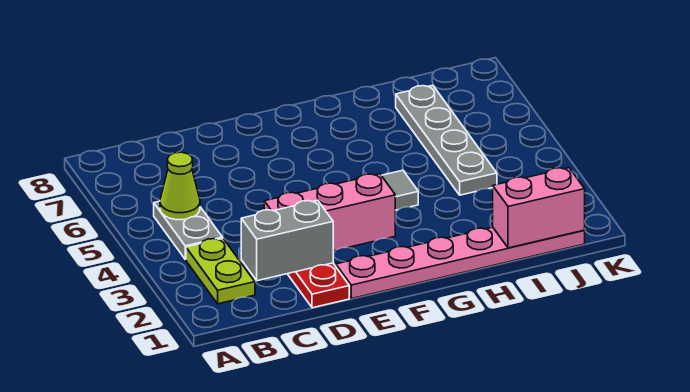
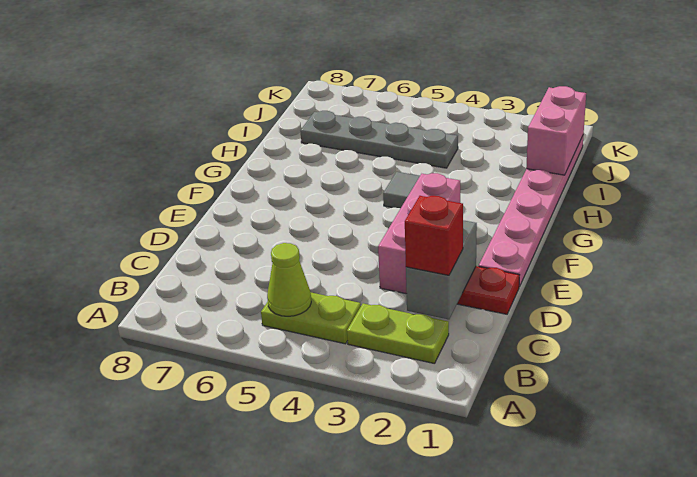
grey 1x2 plate [154,201,223,259] -> lime 1x2 plate [261,293,361,344]
none -> red 1x1 brick [405,196,463,275]

